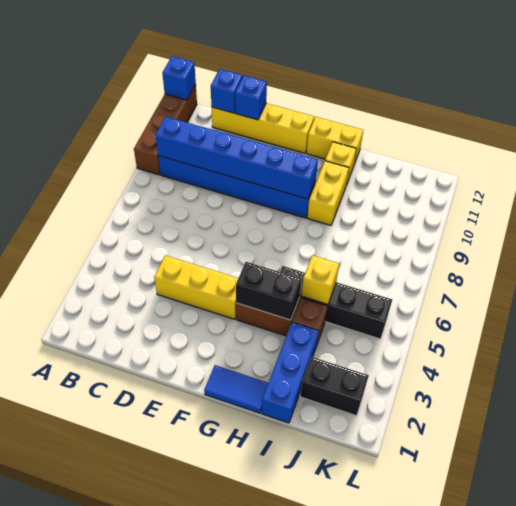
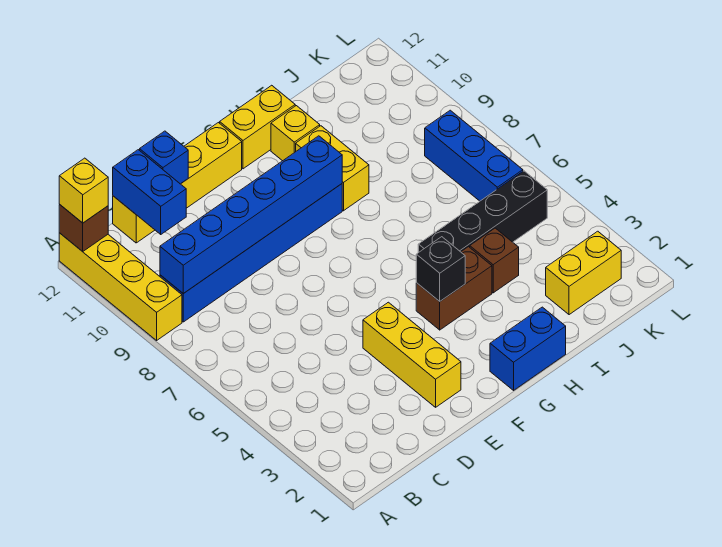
brown 1x4 brick [134,84,197,175] -> yellow 1x4 brick [59,233,182,340]
blue 1x1 brick [162,56,196,100] -> brown 1x1 brick [59,205,108,251]
blue 1x1 brick [211,69,243,113] -> blue 1x2 brick [113,150,186,234]
yellow 1x3 brick [154,255,238,319] -> yellow 1x3 brick turned to [363,302,461,407]
blue 1x2 tile [204,365,268,413] -> blue 1x2 brick [490,307,566,390]
black 1x2 brick [236,262,301,320] -> black 1x1 brick [416,237,465,301]
blue 1x3 brick [262,322,319,423] -> blue 1x3 brick moved to [425,110,523,201]
yellow 1x1 brick [301,255,339,305] -> yellow 1x1 brick moved to [59,158,108,223]
black 1x2 brick [300,357,369,416] -> yellow 1x2 brick [546,231,621,315]

